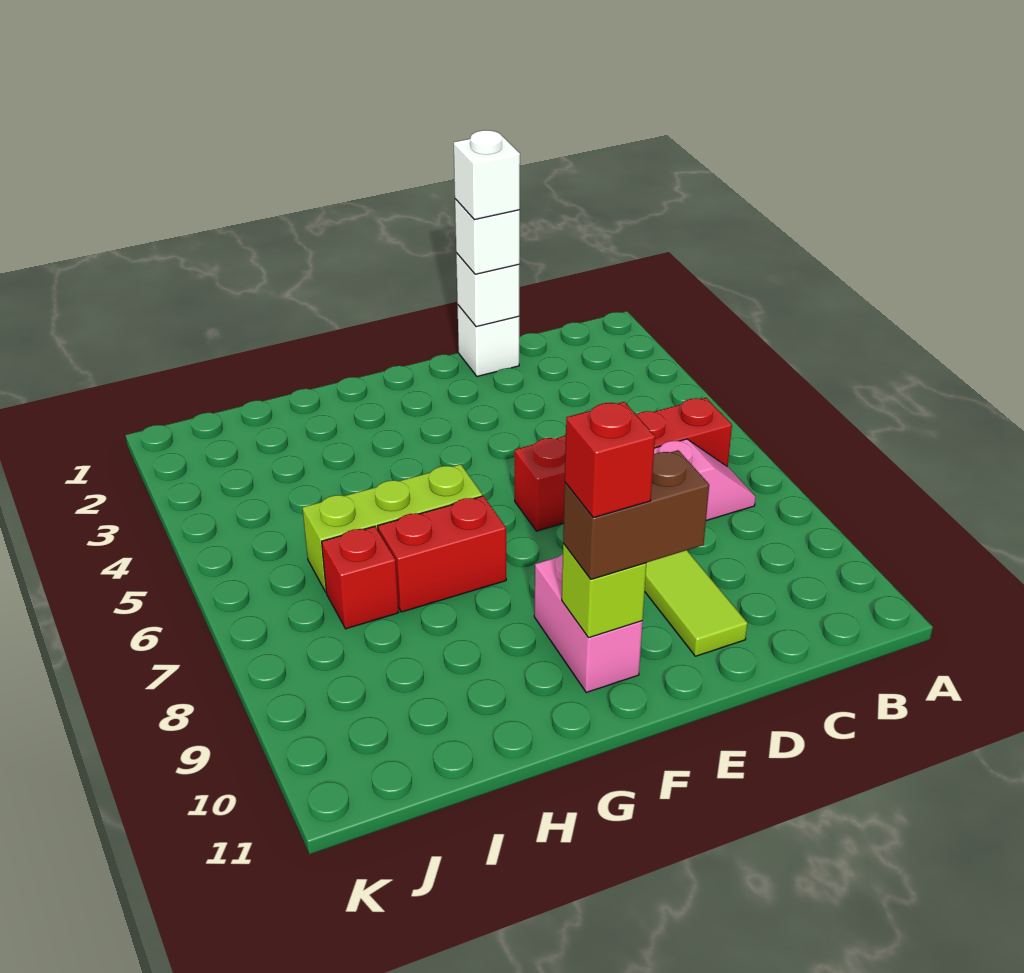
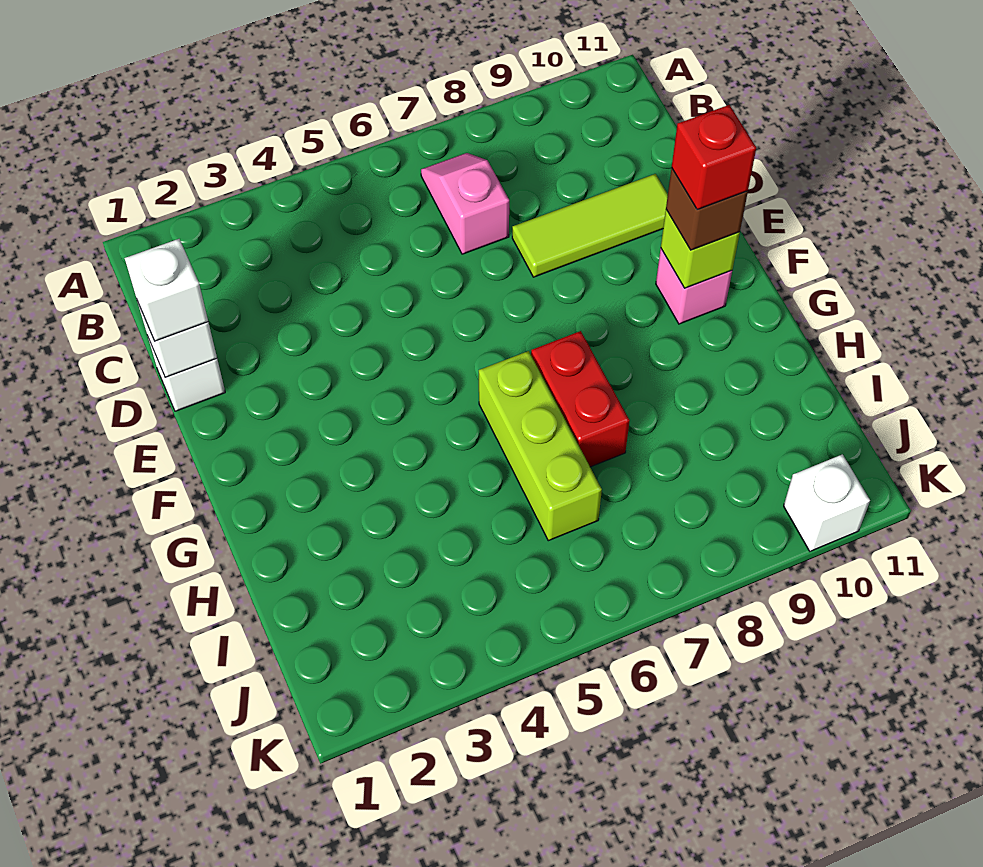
red 1x4 brick [515,398,732,531] -> none
white 1x1 brick [454,130,520,220] -> white 1x1 brick moved to [784,454,870,551]
brown 1x2 brick [563,450,709,579] -> brown 1x1 brick [666,168,748,250]
pink 1x2 brick [534,554,643,692] -> pink 1x1 brick [656,249,732,324]
red 1x1 brick [322,526,399,629] -> none

